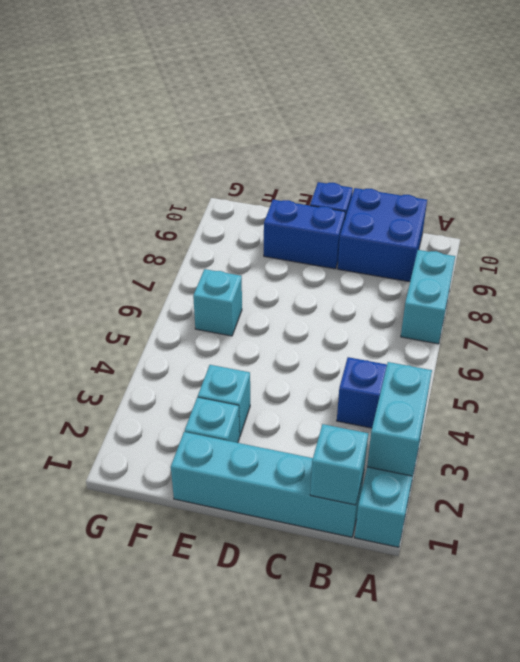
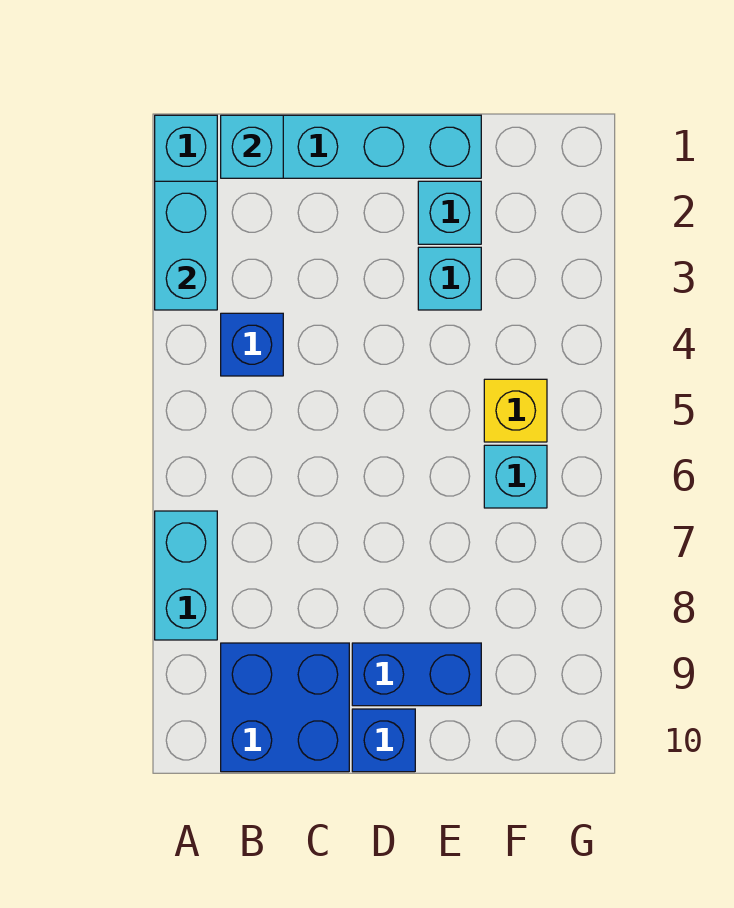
none -> yellow 1x1 brick [484,379,547,442]

